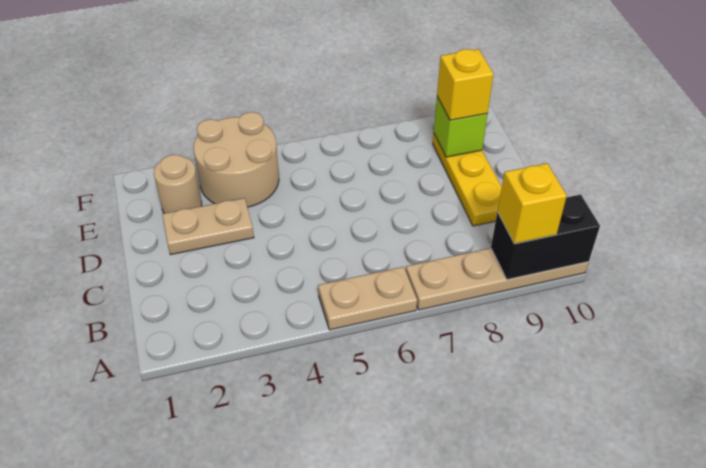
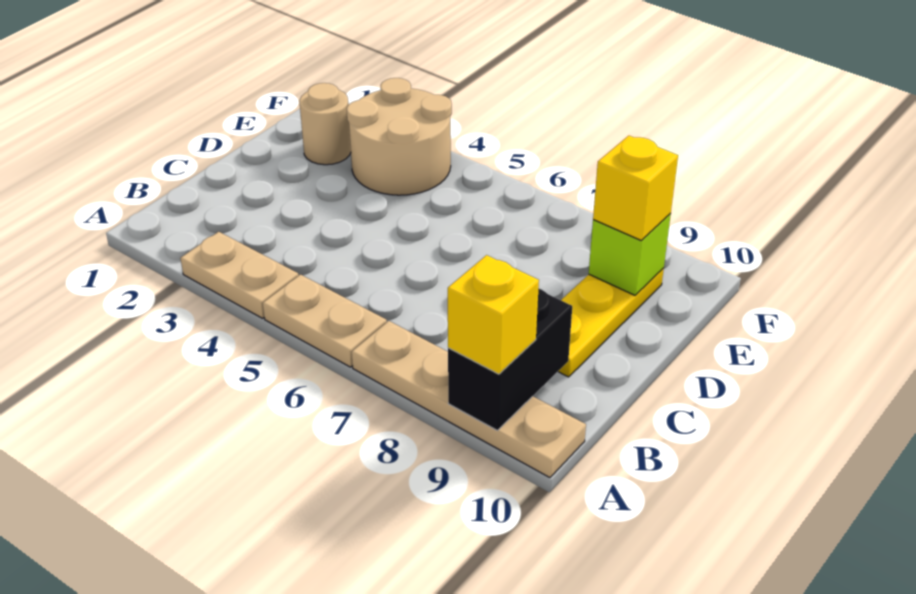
black 1x2 brick [491,195,600,280] -> black 1x2 brick turned to [448,288,572,430]
tan 1x2 plate [162,198,254,255] -> tan 1x2 plate moved to [180,232,299,318]

